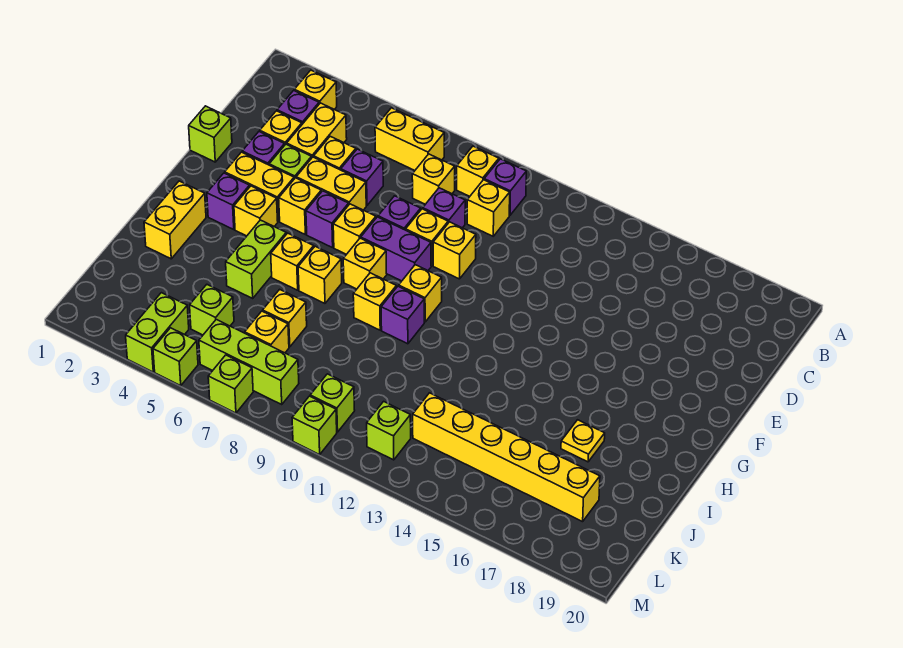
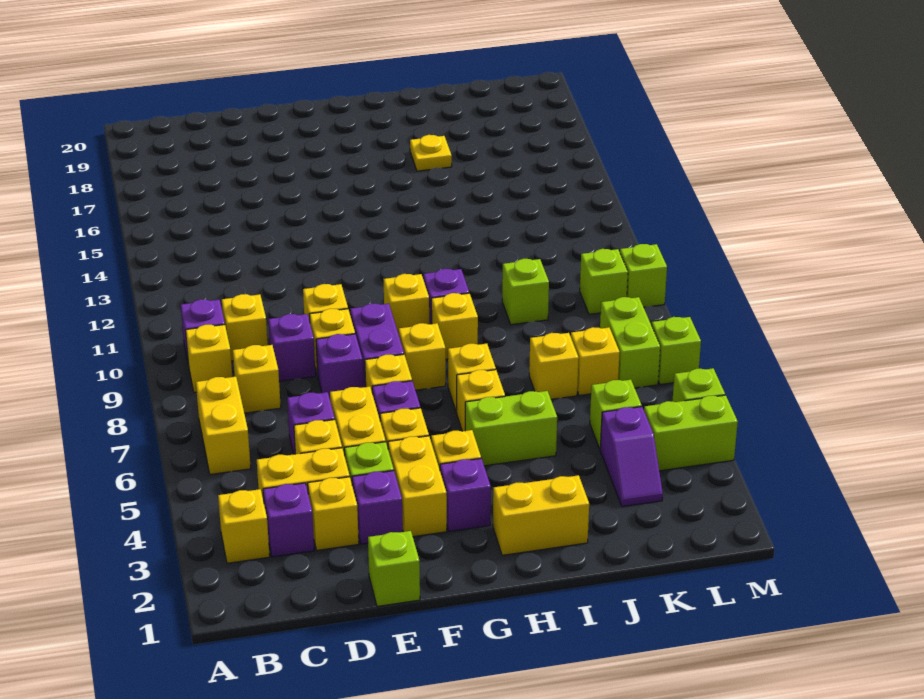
none -> purple 1x2 slope [600,407,663,507]
yellow 1x6 brick [413,393,600,522] -> none
lime 1x3 brick [199,320,299,404] -> lime 1x2 brick [600,297,660,388]
lime 1x1 brick [367,401,411,460] -> lime 1x1 brick moved to [502,259,549,325]

